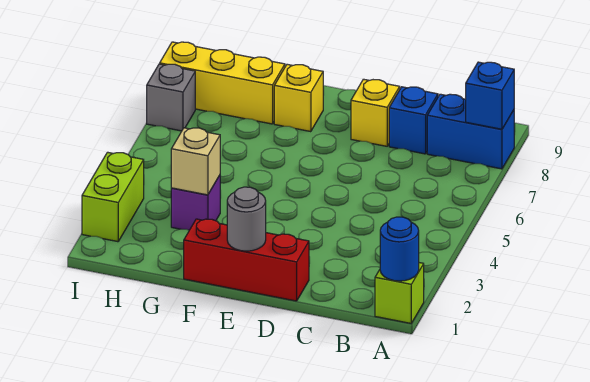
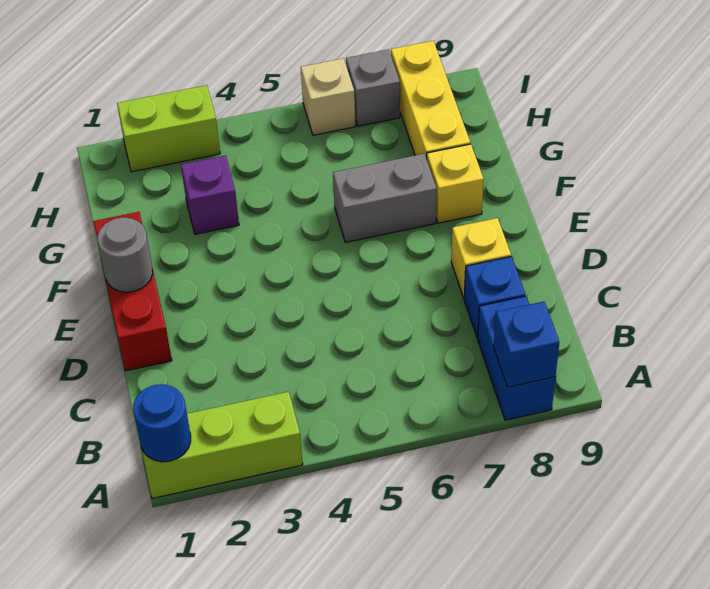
lime 1x1 brick [375,263,424,323] -> lime 1x3 brick [141,392,303,499]
none -> grey 1x2 brick [333,154,436,242]
tan 1x1 brick [171,128,220,195] -> tan 1x1 brick moved to [301,58,355,135]

